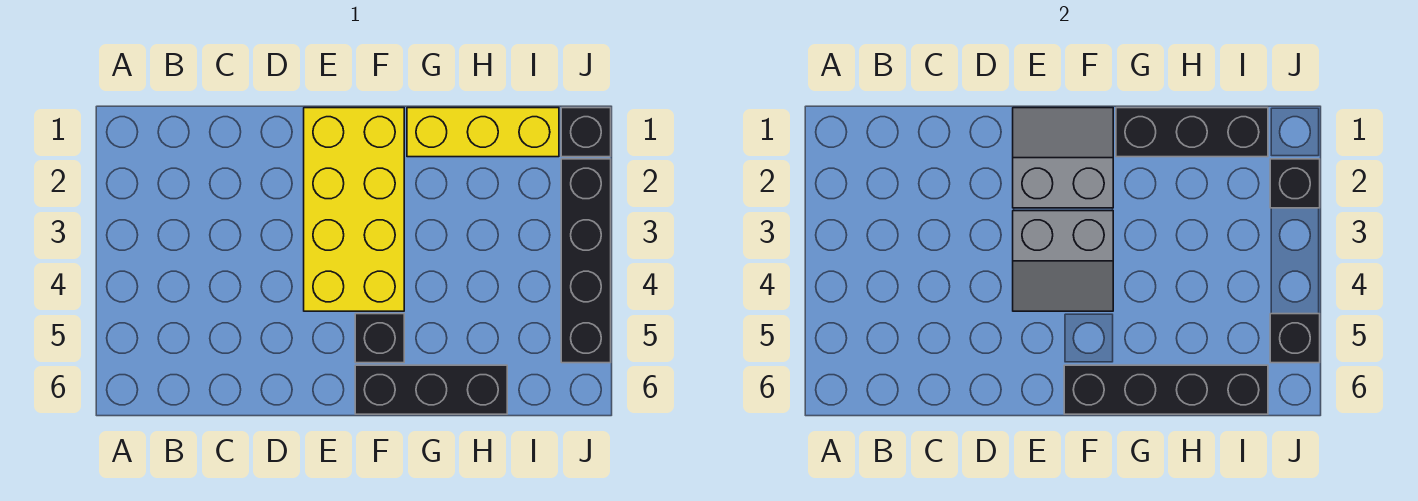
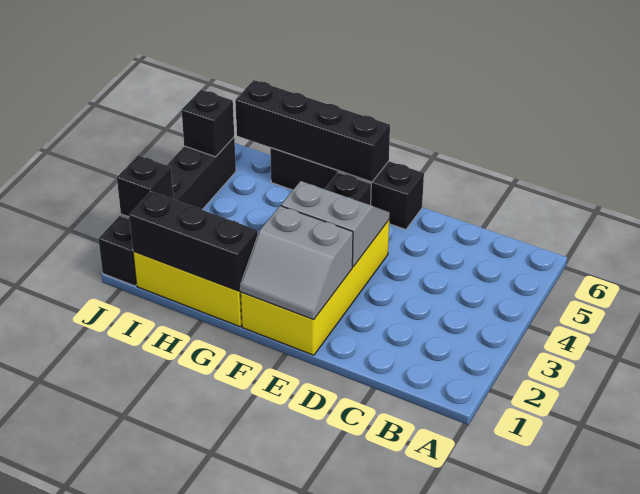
black 1x3 brick [355,365,507,414] -> black 1x4 brick [270,148,424,230]

